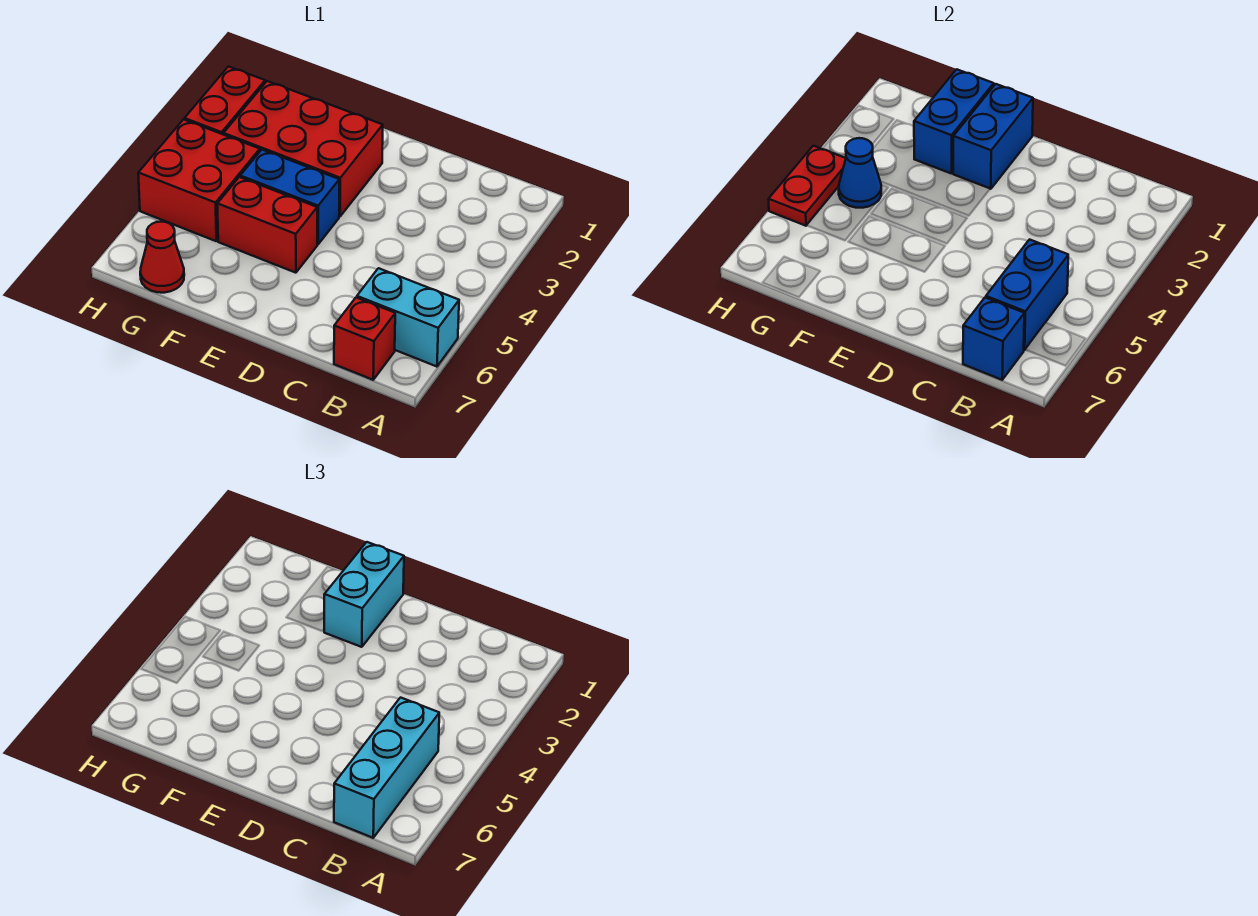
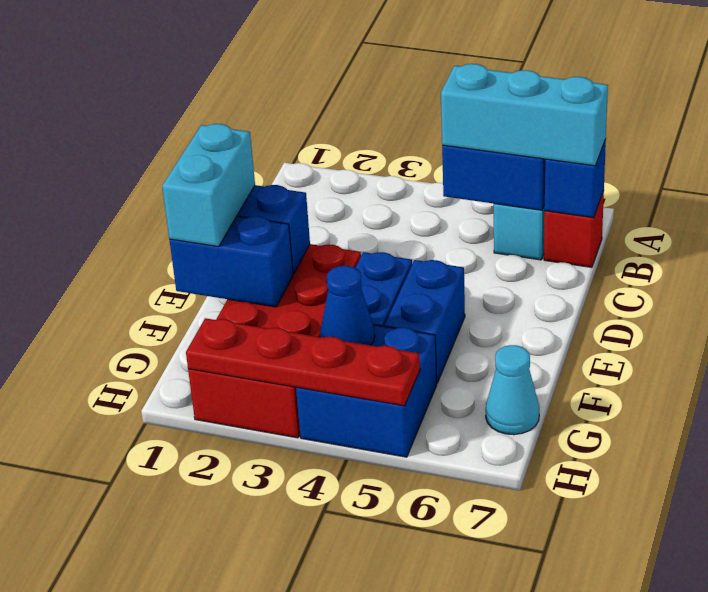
cyan 1x2 brick [324,542,404,647] -> cyan 1x2 brick turned to [162,124,255,247]
red 1x2 brick [217,177,317,273] -> blue 1x2 brick [385,260,465,383]
red 2x2 brick [138,119,260,241] -> blue 2x2 brick [296,325,437,457]
red 1x1 cone [140,222,184,293] -> cyan 1x1 cone [486,345,539,435]
red 1x2 plate [769,146,846,226] -> red 1x4 plate [186,318,420,406]

